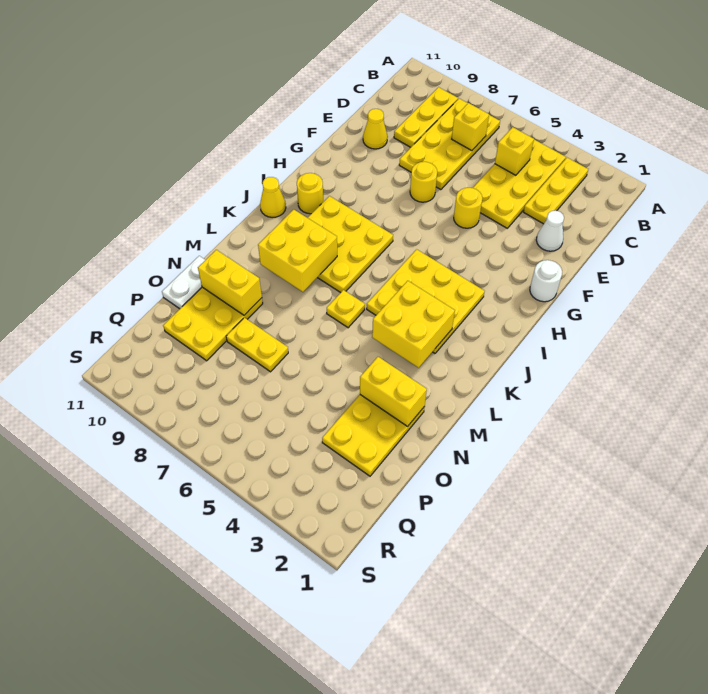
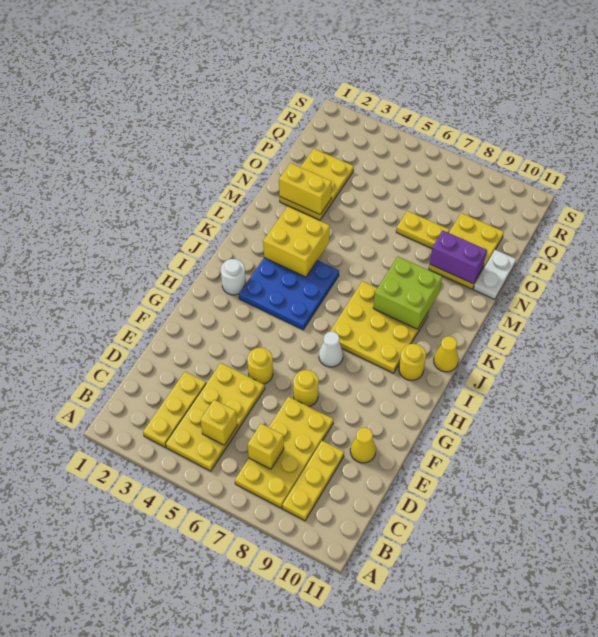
white 1x1 cone [536,211,564,251] -> white 1x1 cone moved to [319,331,343,367]
white 1x1 round brick [530,260,562,302] -> white 1x1 round brick moved to [221,259,246,295]
yellow 3x3 plate [367,249,485,353] -> blue 3x3 plate [239,258,339,330]
yellow 2x2 brick [258,210,337,292] -> lime 2x2 brick [373,257,442,329]
yellow 1x1 plate [327,290,365,328] -> none
yellow 1x2 brick [198,250,262,315] -> purple 1x2 brick [430,231,487,284]

